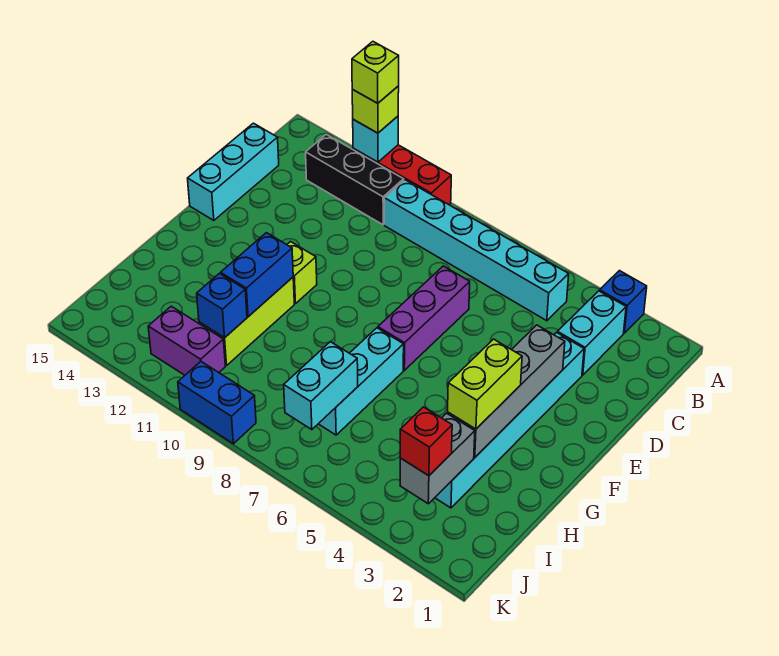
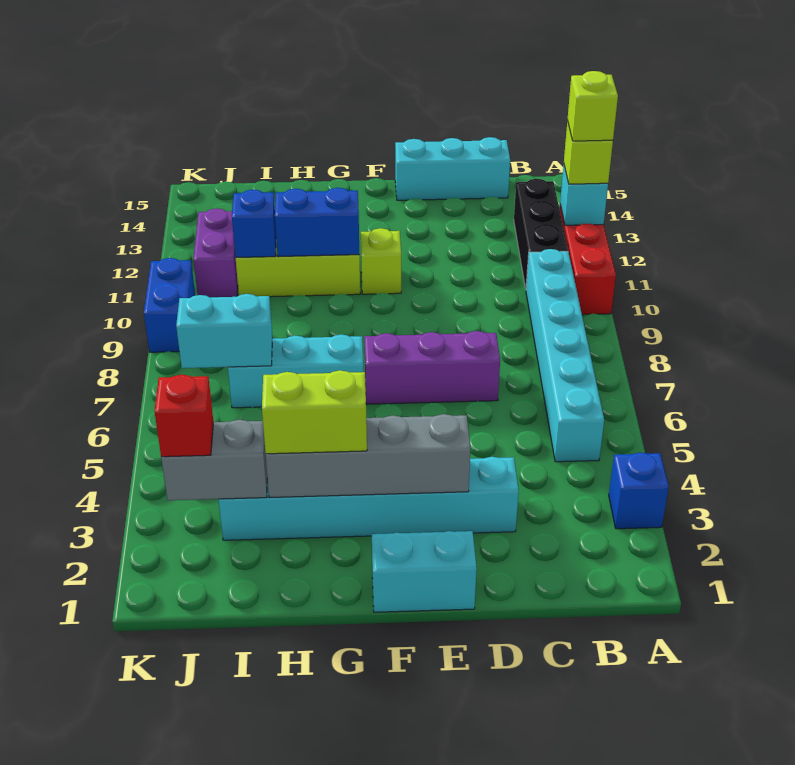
cyan 1x2 brick [557,291,626,375] -> cyan 1x2 brick moved to [372,531,477,612]

